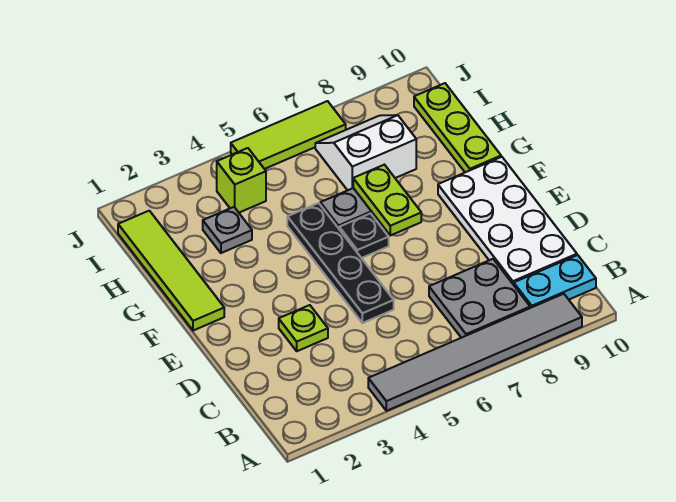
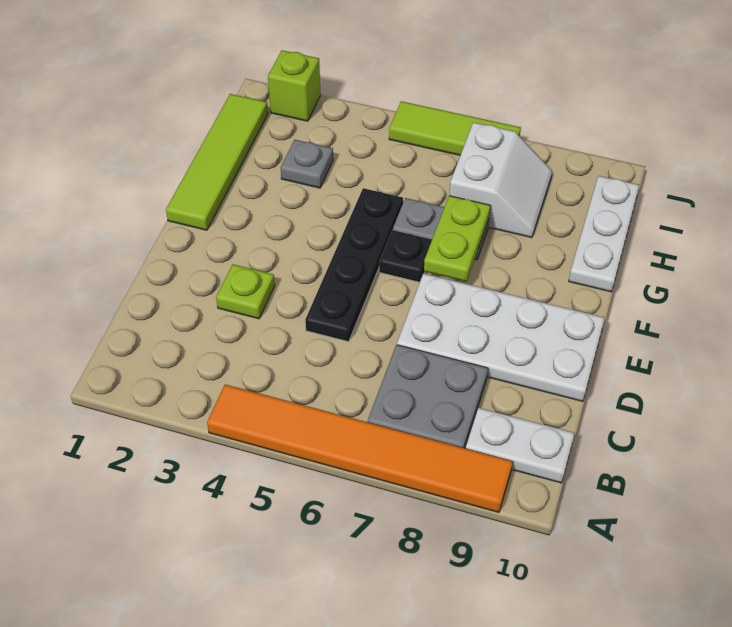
grey 1x6 tile [368,294,582,411] -> orange 1x6 tile [207,385,513,512]
cyan 1x2 plate [514,255,596,308] -> white 1x2 plate [465,408,574,483]
white 2x4 plate [438,157,577,285] -> white 2x4 plate turned to [397,274,605,401]
lime 1x3 plate [414,83,501,172] -> white 1x3 plate [569,176,639,292]
white 2x2 slope [315,115,416,190] -> white 2x2 slope turned to [449,122,552,238]
lime 1x1 brick [217,148,266,213] -> lime 1x1 brick moved to [268,50,321,121]

